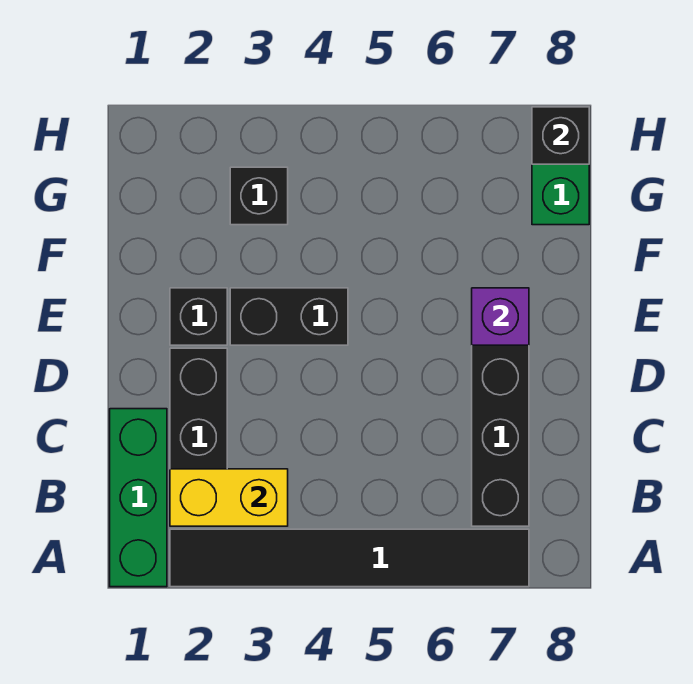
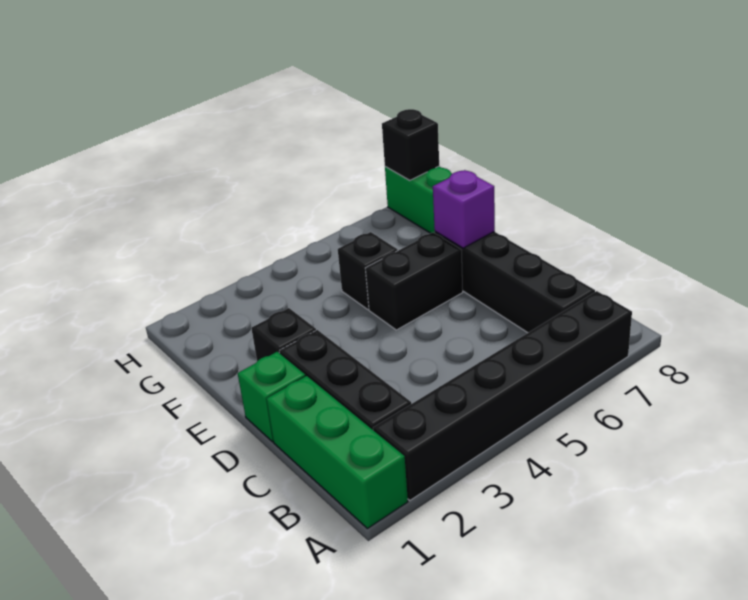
black 1x6 tile [170,529,529,587] -> black 1x6 brick [373,291,632,500]
yellow 1x2 brick [170,469,288,526] -> none
none -> green 1x1 brick [238,352,305,442]
black 1x2 brick [230,288,348,345] -> black 1x2 brick moved to [365,233,463,330]
black 1x1 brick [230,167,288,225] -> black 1x1 brick moved to [338,232,398,309]

